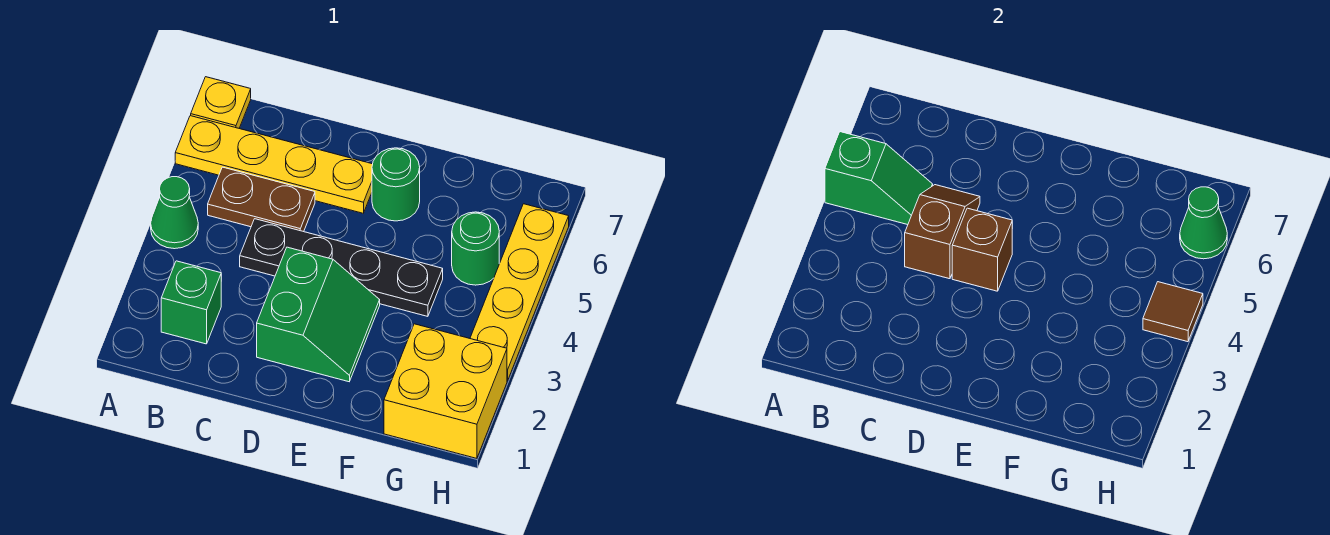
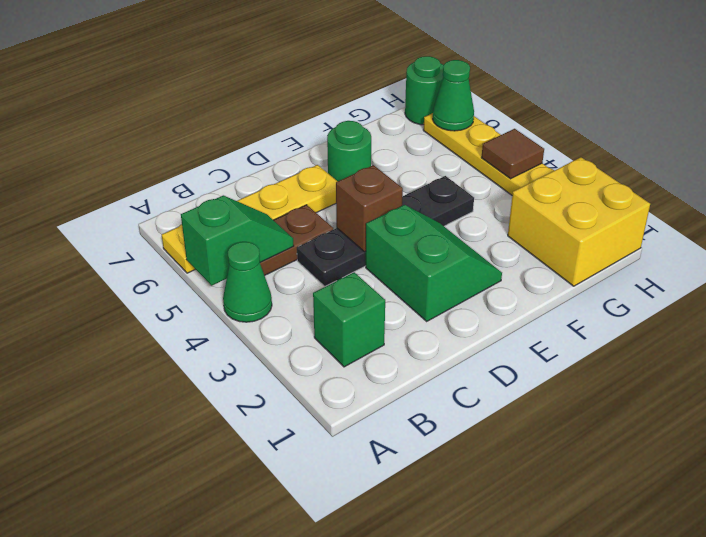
yellow 1x1 plate [191,77,251,128] -> none
brown 1x2 slope [905,185,980,279] -> none
green 1x1 round brick [452,212,499,285] -> green 1x1 round brick moved to [405,56,444,125]

